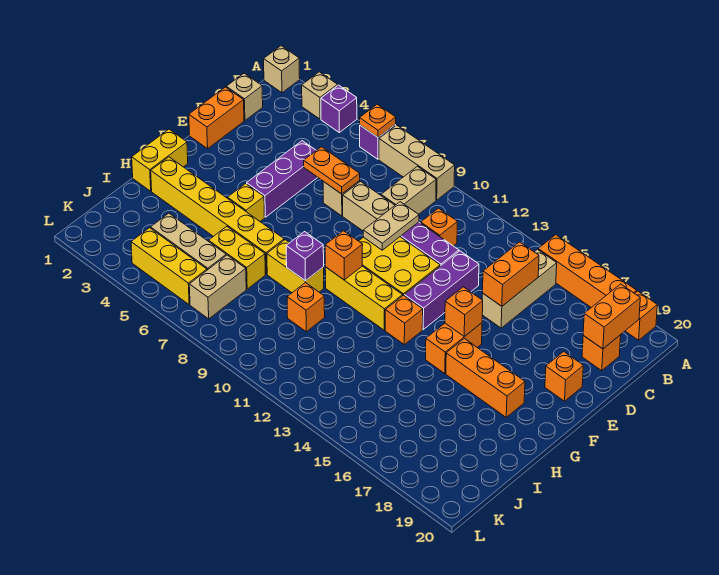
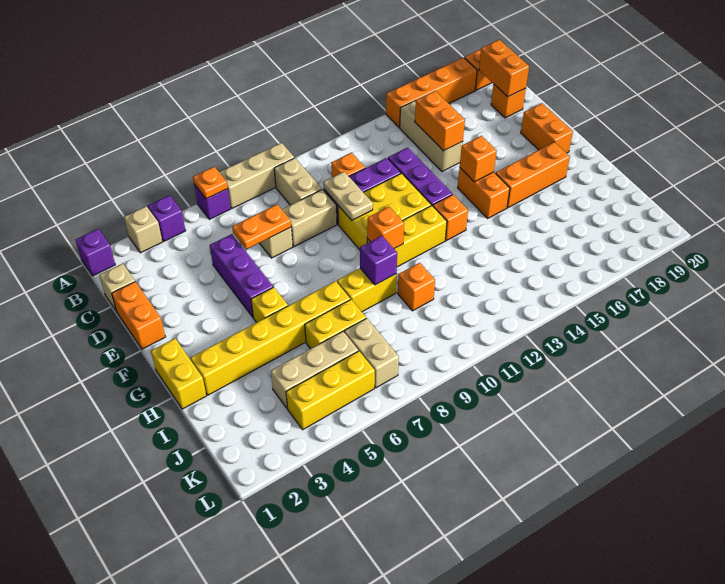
tan 1x1 brick [264,46,300,93] -> purple 1x1 brick [76,229,115,276]
orange 1x1 brick [545,352,583,401] -> orange 1x2 brick [521,103,573,153]

